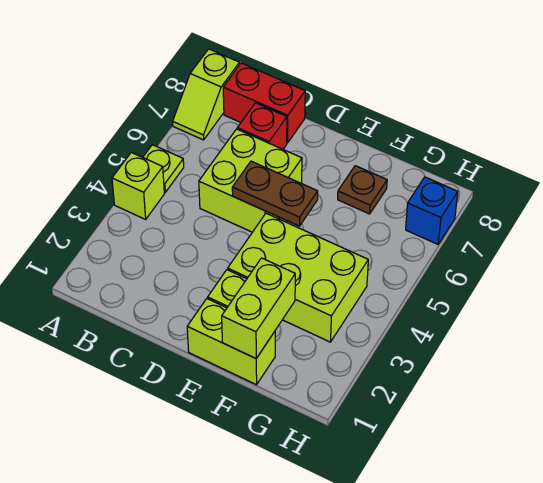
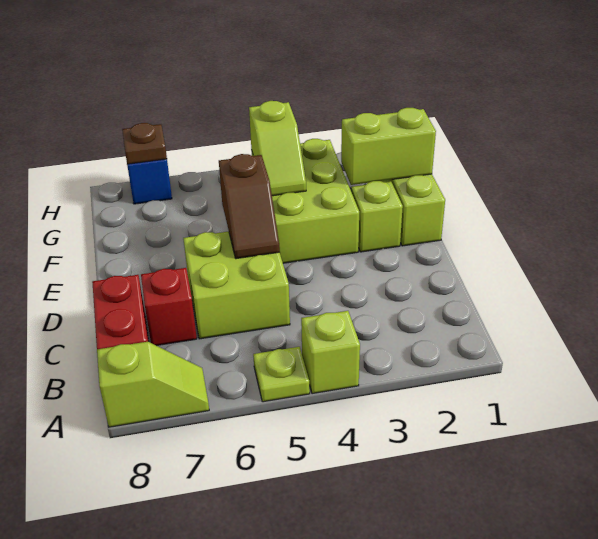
brown 1x2 plate [232,161,318,226] -> brown 1x2 slope [219,154,280,259]
none -> lime 1x2 slope [249,101,306,196]
brown 1x1 plate [338,166,387,214] -> brown 1x1 plate moved to [122,123,167,164]

